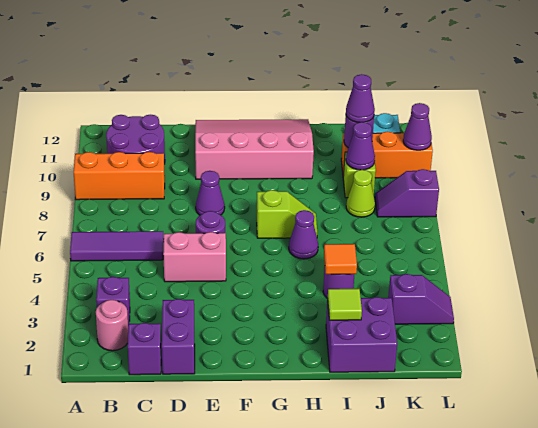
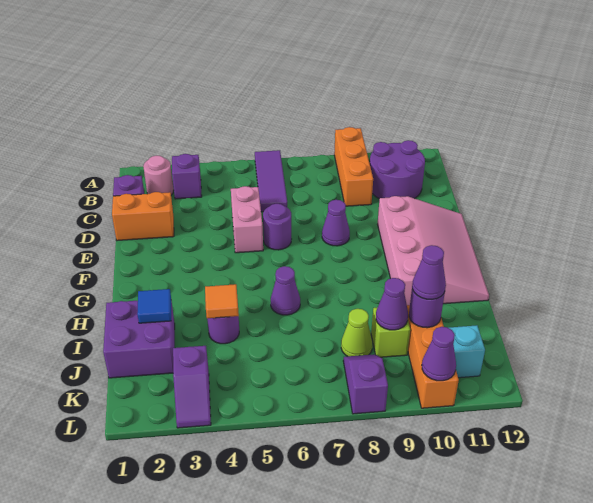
purple 1x2 brick [162,299,195,374] -> orange 1x2 brick [112,192,174,241]
lime 1x2 slope [257,190,317,238] -> none
lime 1x1 tile [328,289,362,320] -> blue 1x1 tile [137,289,171,323]

